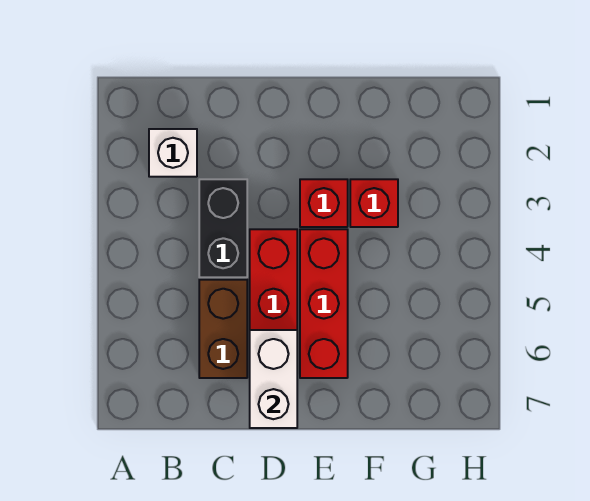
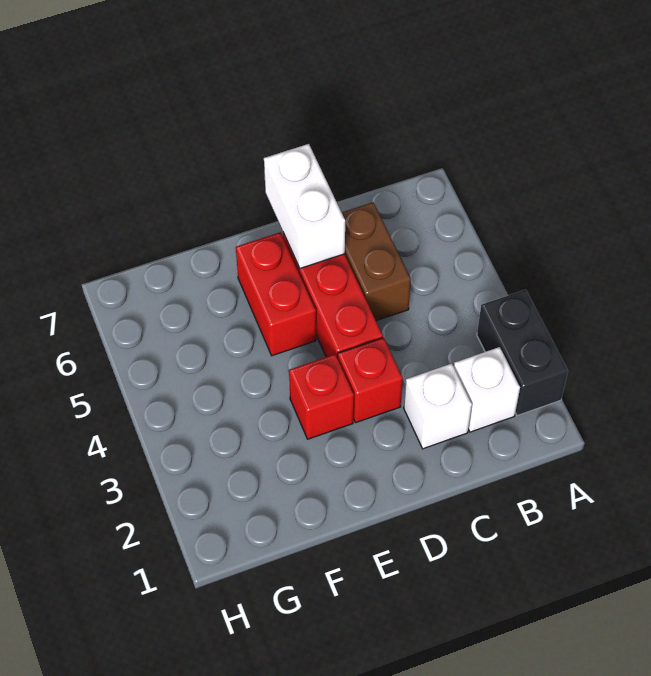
none -> white 1x1 brick [404,364,472,449]
black 1x2 brick [199,179,247,277] -> black 1x2 brick moved to [477,290,568,416]
red 1x3 brick [300,229,348,378] -> red 1x2 brick [236,232,316,356]
red 1x1 brick [350,179,398,227] -> red 1x1 brick moved to [338,338,403,423]

